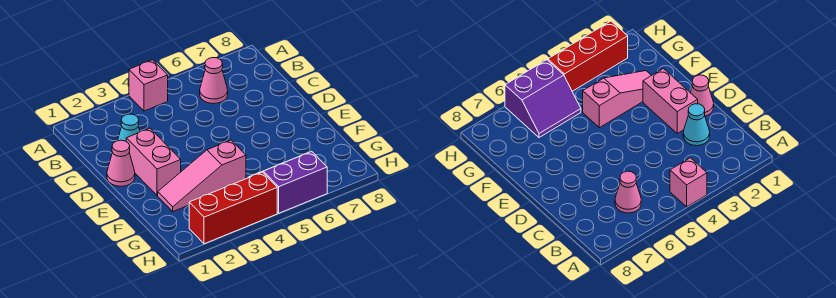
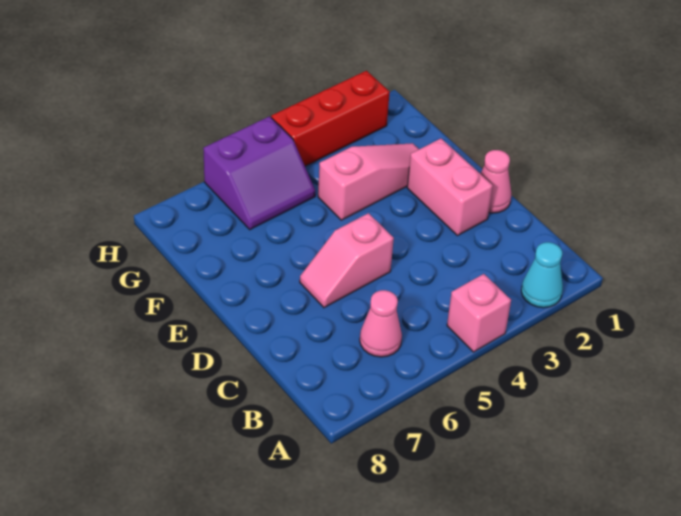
cyan 1x1 cone [118,114,140,141] -> cyan 1x1 cone moved to [521,242,563,308]
none -> pink 1x2 slope [300,213,394,308]

